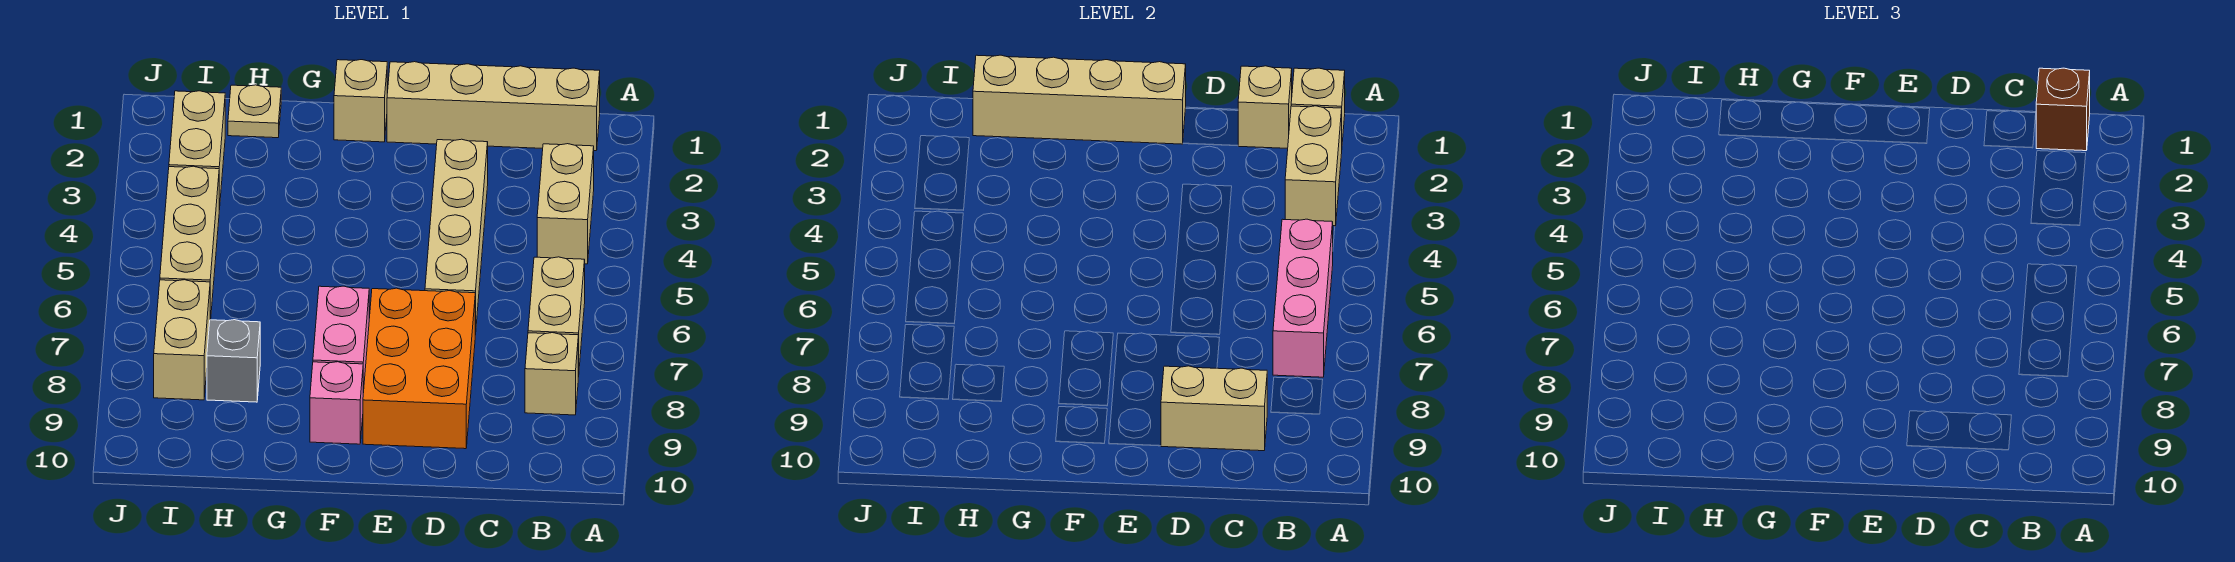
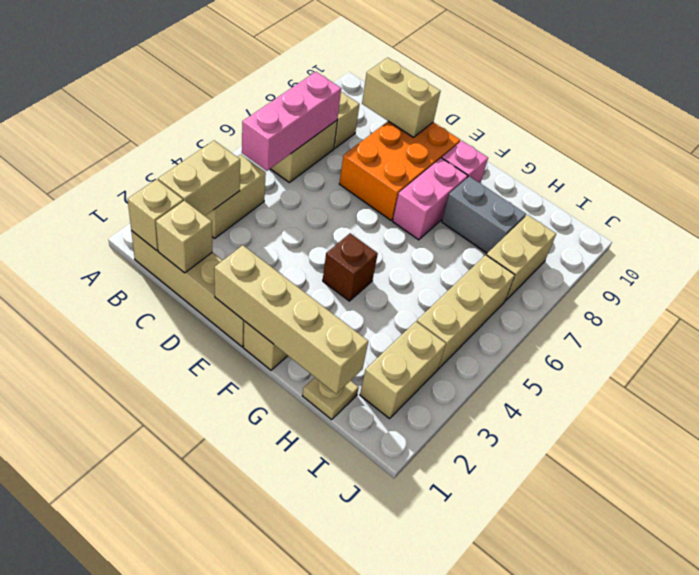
brown 1x1 brick [2036,68,2090,151] -> brown 1x1 brick moved to [323,233,378,301]
tan 1x4 brick [425,139,488,335] -> none
grey 1x1 brick [207,320,260,402] -> grey 1x2 brick [442,176,526,253]

